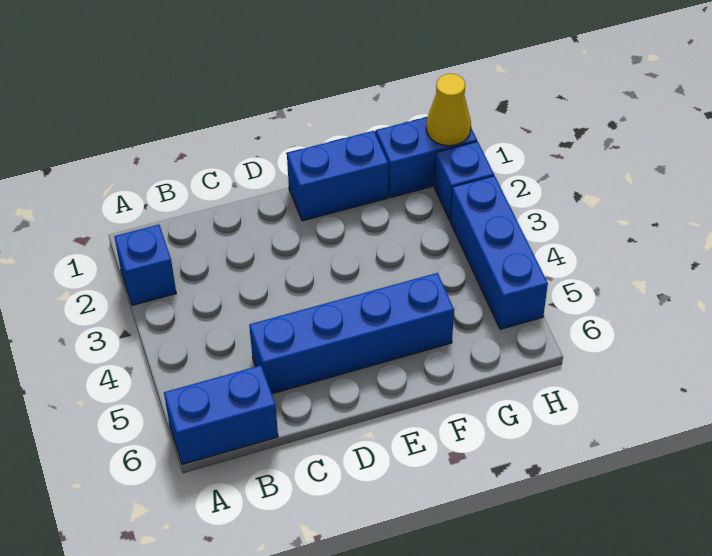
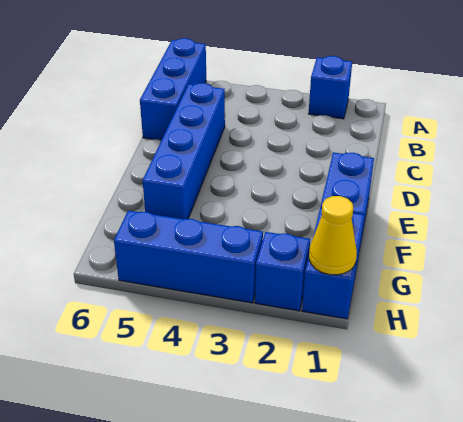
blue 1x2 brick [164,365,278,464] -> blue 1x3 brick [140,38,206,140]

